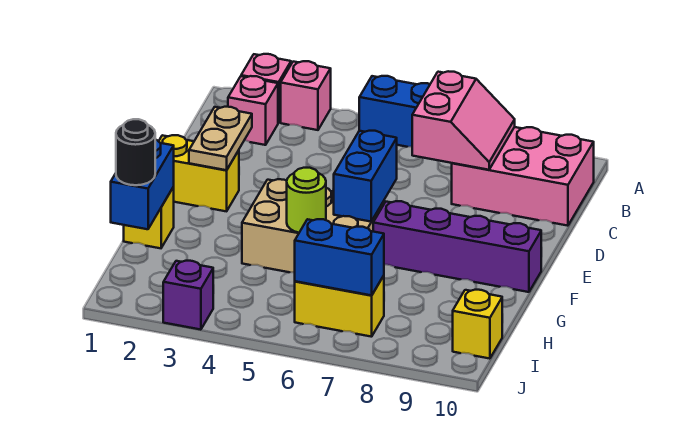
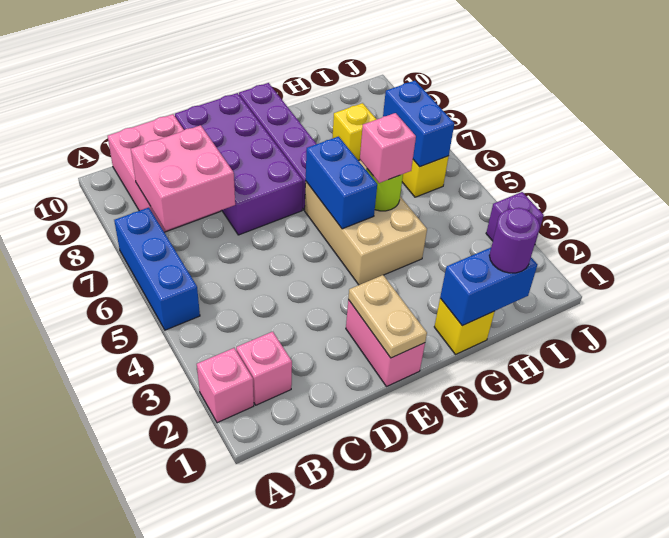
pink 1x1 brick [281,61,331,130] -> pink 1x1 brick moved to [360,113,416,183]
pink 2x2 slope [412,71,515,170] -> pink 2x2 brick [131,125,235,230]
tan 1x2 plate [189,107,252,170] -> tan 1x2 plate turned to [348,275,427,358]
none -> purple 2x4 brick [175,93,303,235]
yellow 1x2 brick [159,135,239,211] -> pink 1x2 brick [346,300,425,387]
blue 1x2 brick [333,131,397,222] -> blue 1x2 brick turned to [306,137,377,229]
black 1x1 round brick [116,119,155,185] -> purple 1x1 round brick [489,208,540,273]
yellow 1x1 brick [453,290,502,359] -> yellow 1x1 brick moved to [333,103,377,160]

